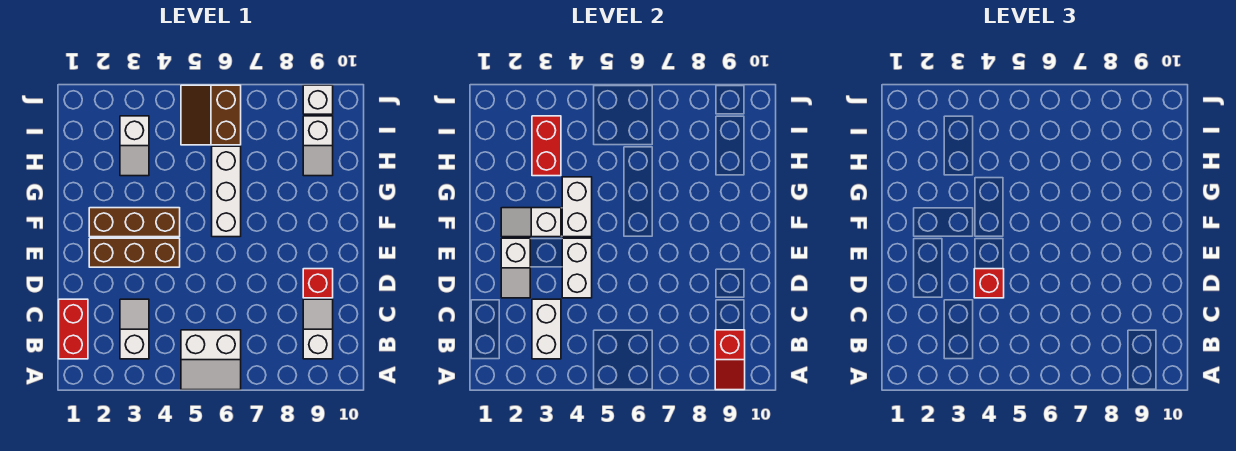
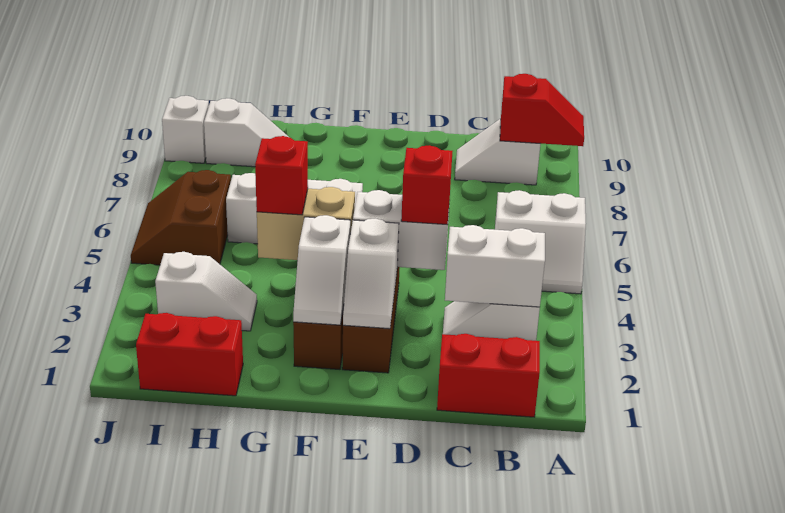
white 2x2 slope [181,330,241,390] -> white 2x2 slope turned to [495,190,586,294]
white 1x2 slope [501,238,530,298] -> white 1x2 slope turned to [343,219,399,329]
red 1x1 brick [303,269,333,298] -> red 1x1 brick moved to [255,136,308,215]
white 1x2 brick [562,177,592,237] -> tan 1x2 brick [257,187,355,260]
red 1x2 brick [532,116,561,176] -> red 1x2 brick moved to [136,313,243,396]
brown 2x2 slope [181,85,241,145] -> brown 2x2 slope turned to [131,170,231,265]

